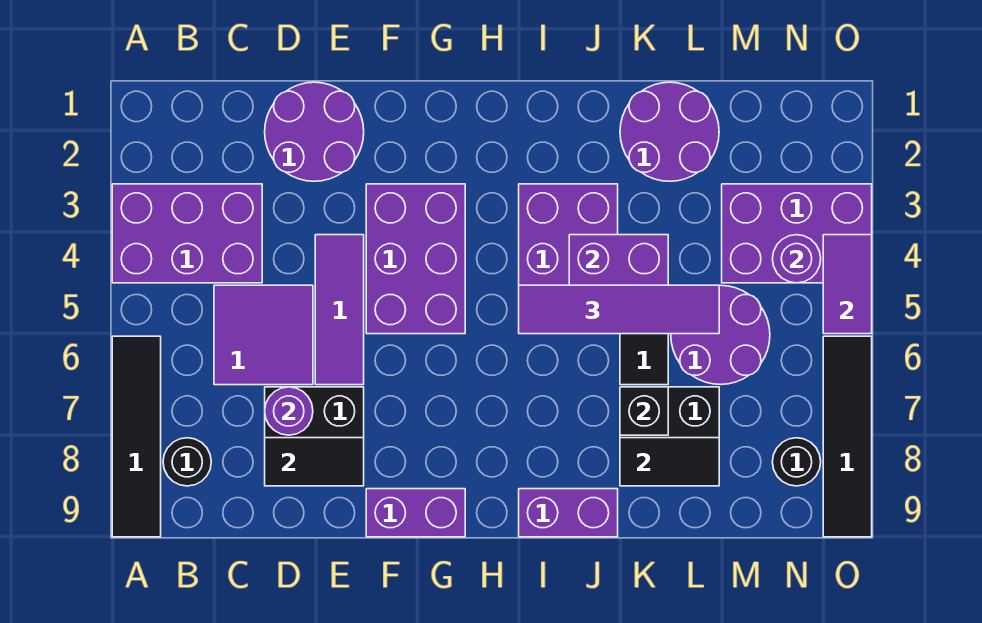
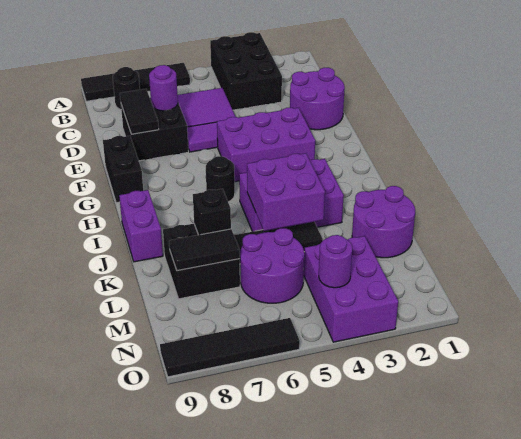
purple 2x3 brick [112,184,262,283] -> black 2x3 brick [210,32,282,110]
purple 1x2 brick [366,489,465,537] -> black 1x2 brick [103,136,143,203]
purple 1x4 tile [519,285,719,334] -> none
black 1x2 tile [620,438,719,486] -> black 1x2 tile turned to [169,229,240,271]
black 1x1 round brick [772,438,821,486] -> black 1x1 round brick moved to [206,156,235,202]
purple 1x2 tile [823,235,872,334] -> none

